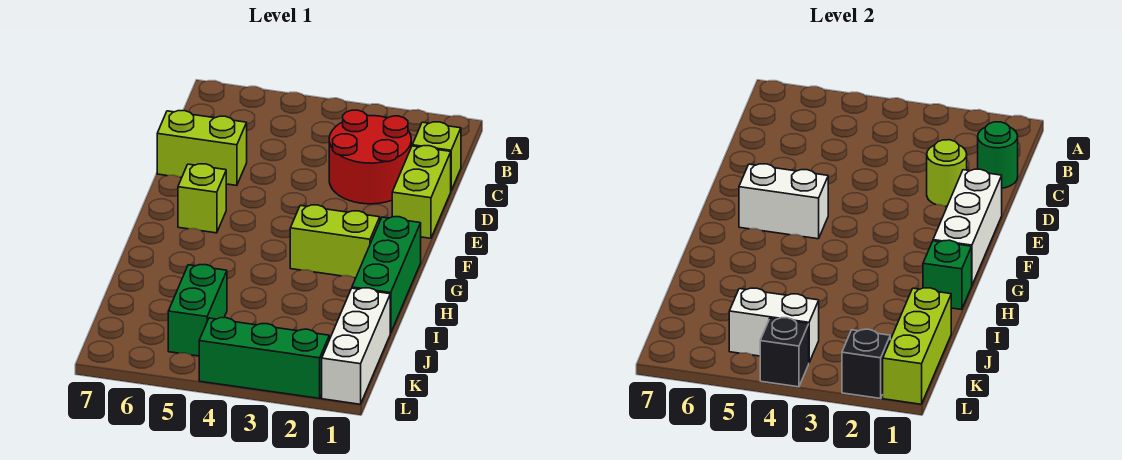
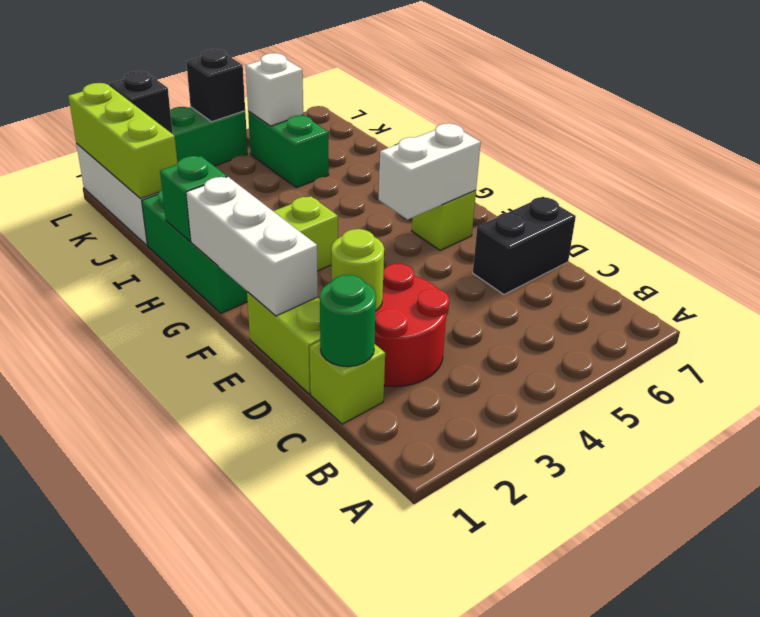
lime 1x2 brick [157,111,247,186] -> black 1x2 brick [473,197,576,295]
white 1x2 brick [729,288,819,362] -> white 1x1 brick [246,53,303,126]

